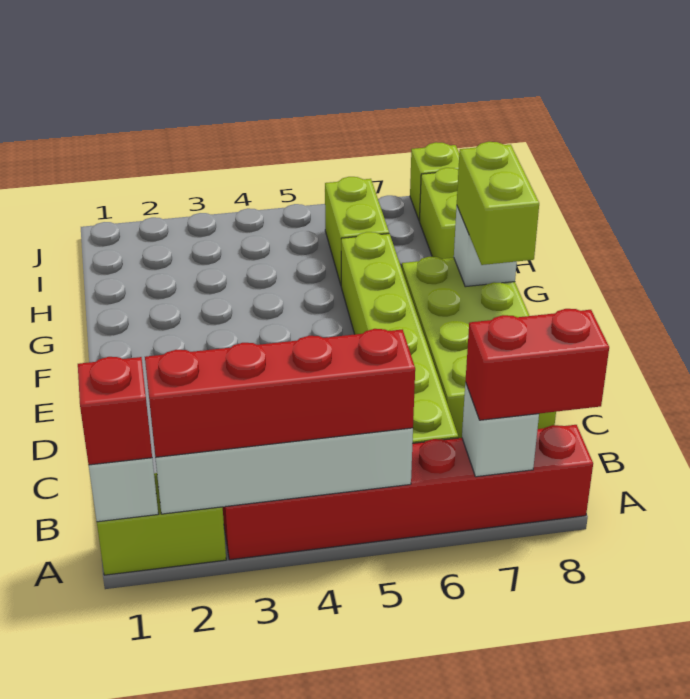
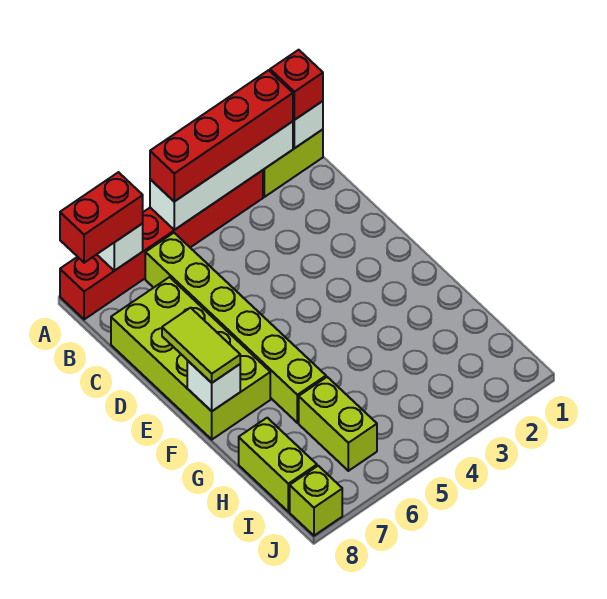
lime 1x2 brick [457,142,539,265] -> lime 1x2 tile [162,308,240,383]

